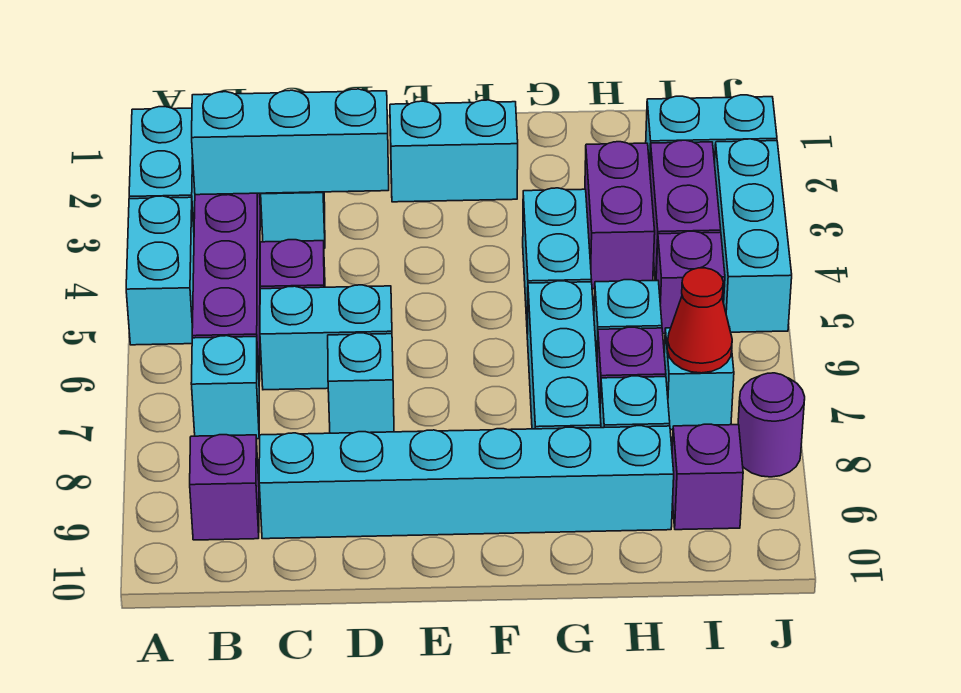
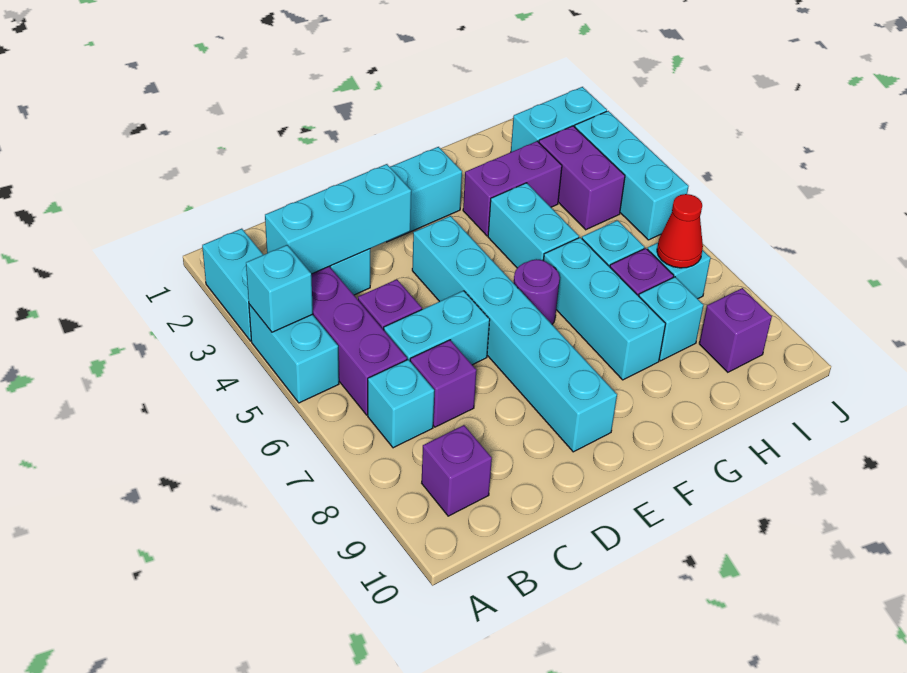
cyan 1x6 brick [259,426,674,539] -> cyan 1x6 brick turned to [412,216,617,452]
cyan 1x1 brick [328,333,394,433] -> cyan 1x1 brick moved to [246,245,313,332]
purple 1x2 brick [585,142,655,289] -> purple 1x2 brick turned to [463,141,562,236]
purple 1x1 brick [656,231,725,334] -> purple 1x1 brick moved to [410,340,476,427]
purple 1x1 round brick [738,373,805,477] -> purple 1x1 round brick moved to [514,259,560,324]

